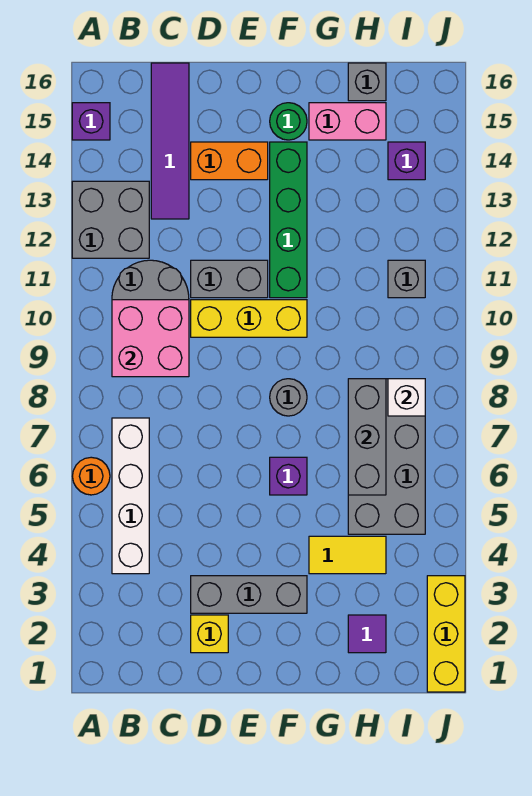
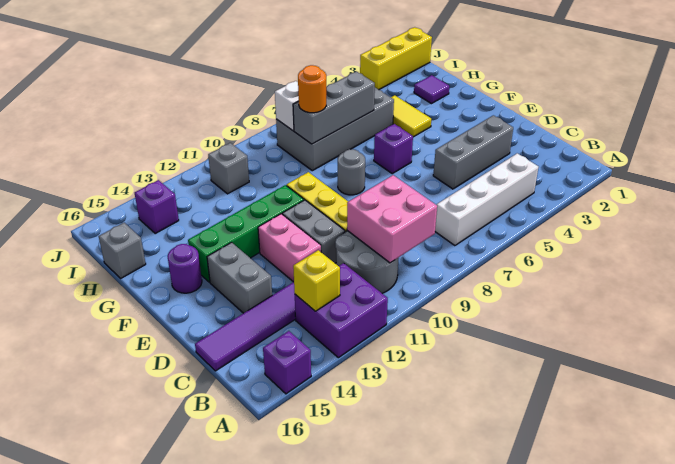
orange 1x1 round brick [73,457,110,495] -> orange 1x1 round brick moved to [298,65,326,113]
grey 2x2 brick [72,181,149,258] -> purple 2x2 brick [295,263,388,358]
yellow 1x1 brick [191,615,228,653] -> yellow 1x1 brick moved to [293,250,340,311]
grey 1x3 brick [191,576,307,613] -> grey 1x3 brick turned to [433,115,513,189]
orange 1x2 brick [191,142,268,180] -> grey 1x2 brick [207,242,272,313]
green 1x1 round brick [270,103,307,140] -> purple 1x1 round brick [167,244,202,293]
pink 1x2 brick [309,103,386,140] -> pink 1x2 brick moved to [258,214,321,282]

